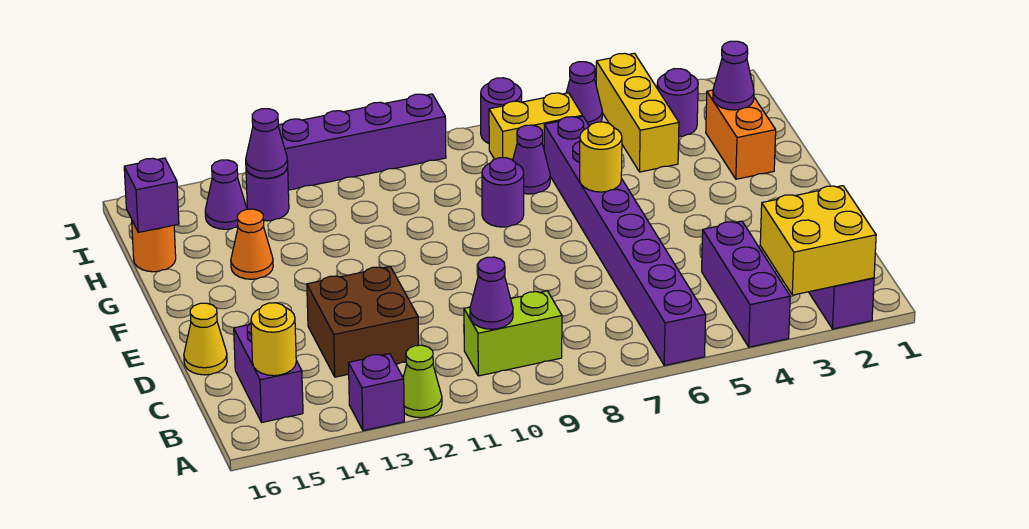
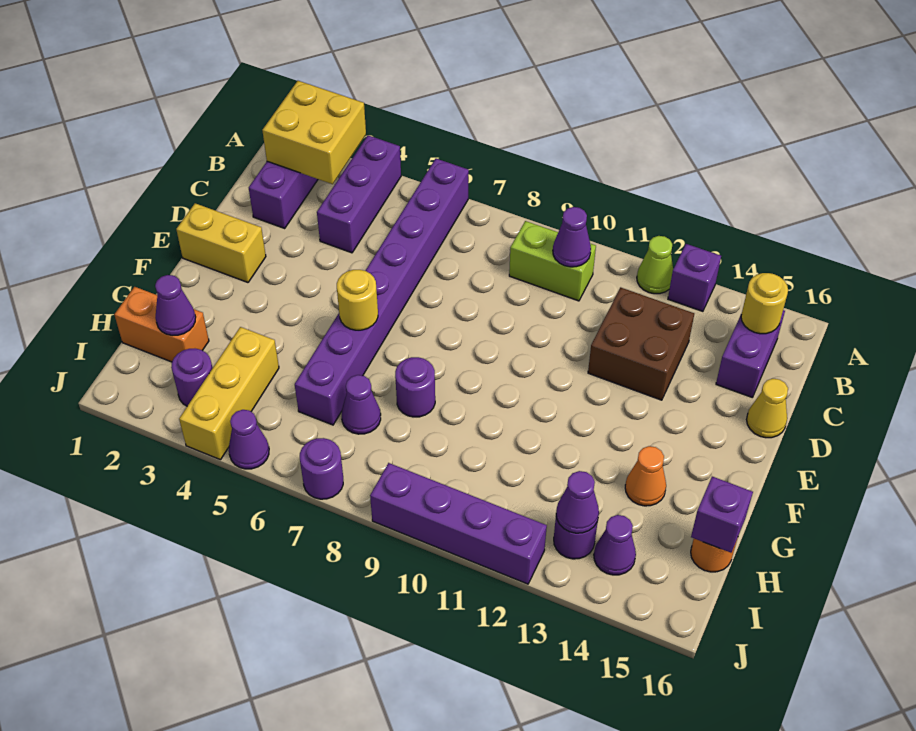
orange 1x2 brick [706,90,776,179] -> orange 1x2 brick turned to [114,287,209,362]
yellow 1x2 brick [489,93,583,160] -> yellow 1x2 brick moved to [176,203,266,282]

